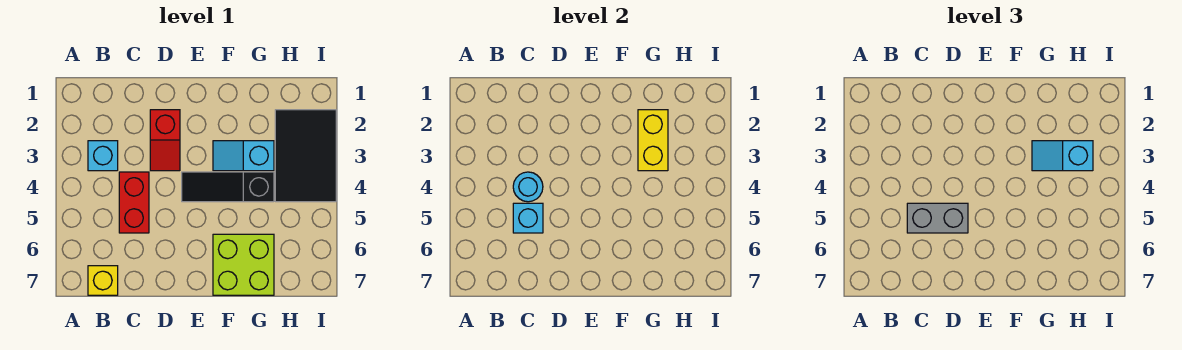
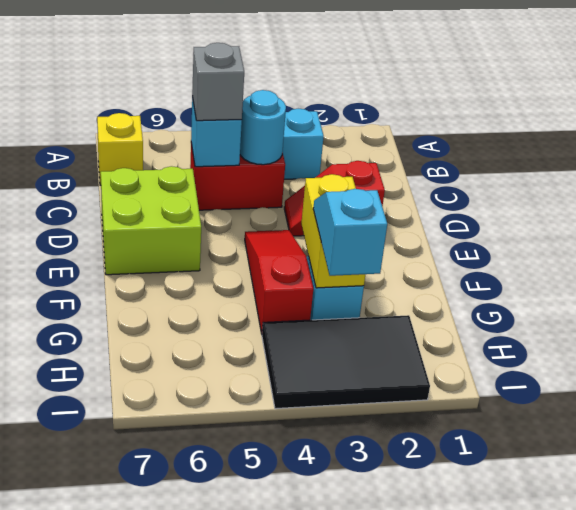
grey 1x2 brick [907,203,968,233] -> grey 1x1 brick [192,43,244,121]
black 1x3 slope [182,172,274,202] -> red 1x3 slope [245,230,313,334]
lime 2x2 brick [213,234,274,295] -> lime 2x2 brick moved to [101,166,201,275]
yellow 1x2 brick [638,110,668,171] -> yellow 1x2 brick turned to [301,174,366,288]

